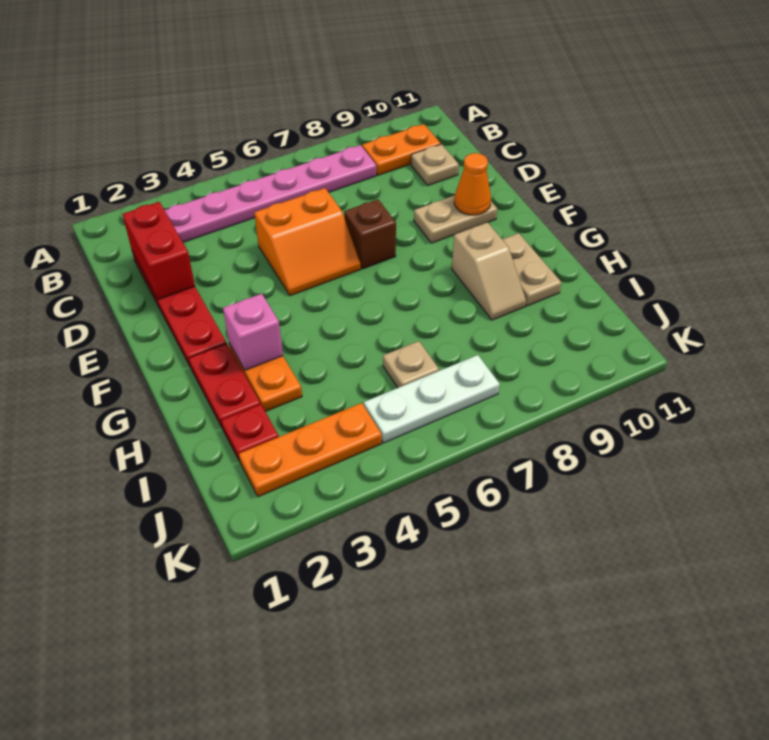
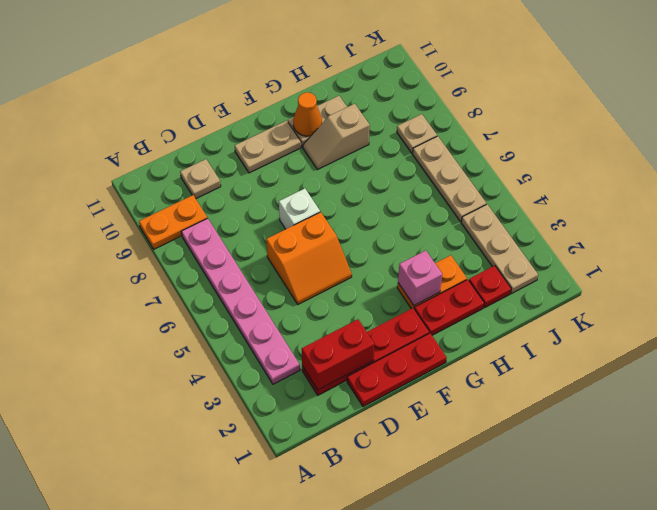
orange 1x2 plate [362,124,441,175] -> orange 1x2 plate turned to [139,195,207,249]
none -> red 1x3 plate [347,333,447,407]
orange 2x2 slope [254,188,361,296] -> orange 2x2 slope turned to [266,212,352,304]
brown 1x1 brick [344,199,396,269] -> white 1x1 brick [279,189,320,229]
tan 1x2 plate [414,195,497,243] -> tan 1x2 plate turned to [235,121,301,173]
orange 1x1 cone [454,153,491,215] -> orange 1x1 cone moved to [293,92,322,136]
tan 1x2 slope [452,222,526,320] -> tan 1x2 slope turned to [303,104,370,170]
tan 1x1 plate [383,341,439,388] -> tan 1x1 plate moved to [397,114,437,153]
orange 1x3 plate [239,403,382,497] -> tan 1x3 plate [461,204,538,293]
white 1x3 plate [364,355,500,443] -> tan 1x3 plate [413,136,486,222]

